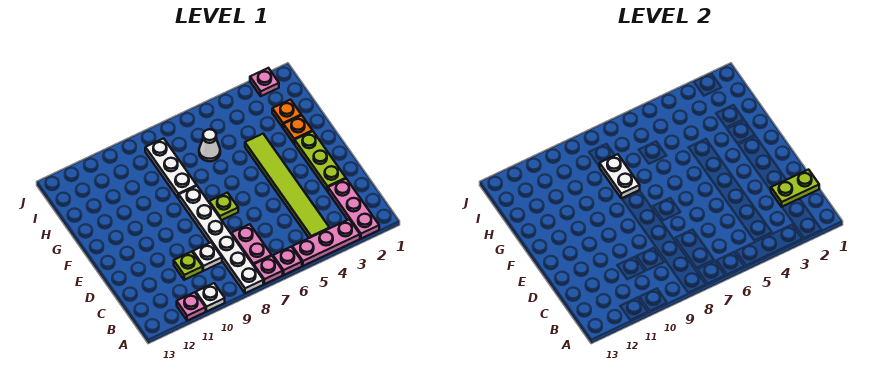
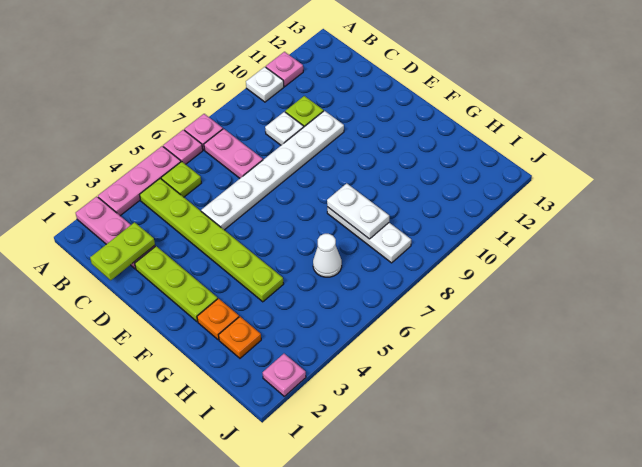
white 1x6 plate [179,186,263,293] -> white 1x6 plate turned to [201,111,344,230]
lime 1x6 tile [245,134,330,238] -> lime 1x6 plate [140,178,284,302]
lime 1x1 plate [209,193,238,220] -> lime 1x1 plate moved to [161,162,201,197]

